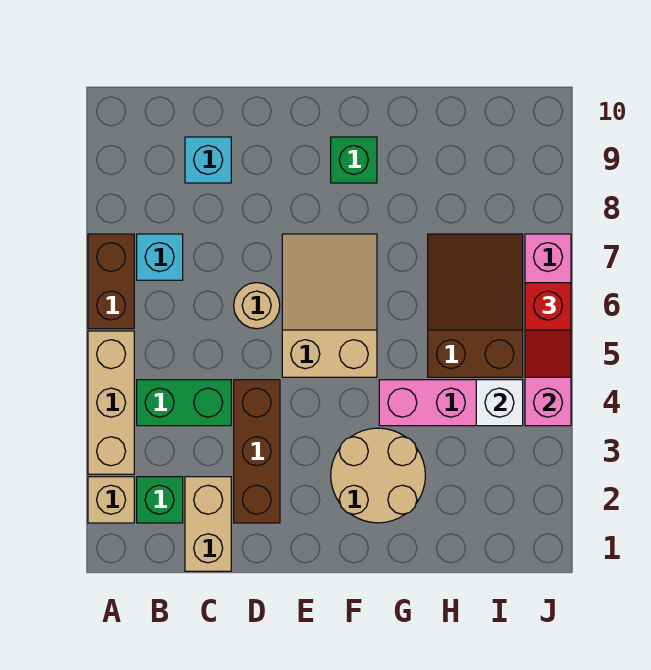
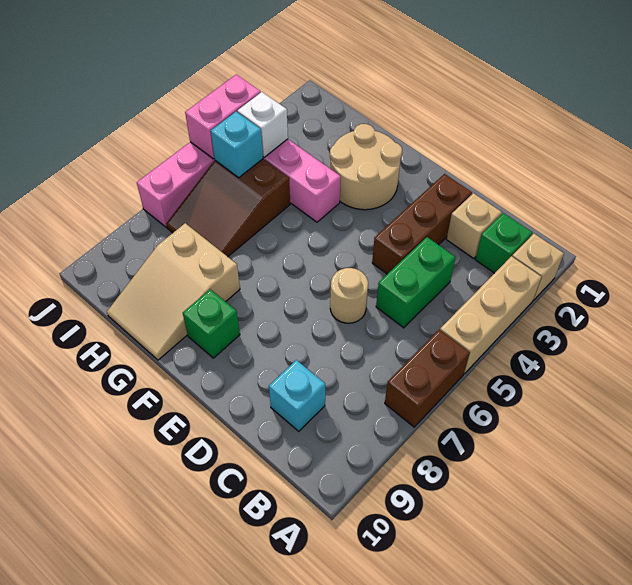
green 1x2 brick [137,380,231,426] -> green 1x2 brick turned to [376,237,455,328]
cyan 1x1 brick [137,234,183,280] -> cyan 1x1 brick moved to [211,112,263,178]
tan 1x2 brick [185,477,231,571] -> tan 1x1 brick [447,193,502,259]
tan 2x3 slope [282,234,377,377] -> tan 2x3 slope moved to [107,223,240,360]
red 1x2 slope [525,283,571,377] -> none

